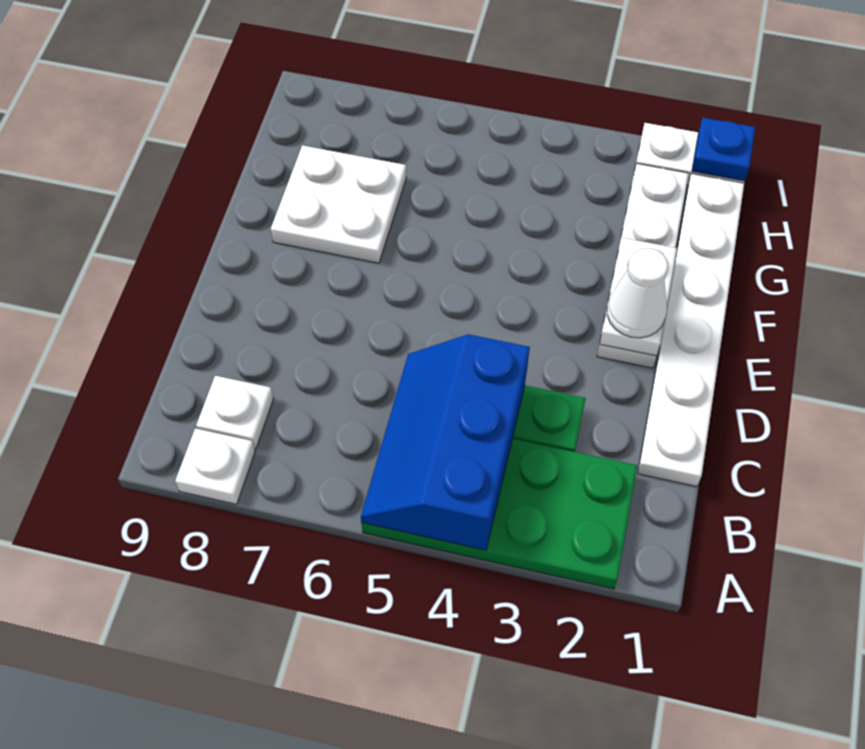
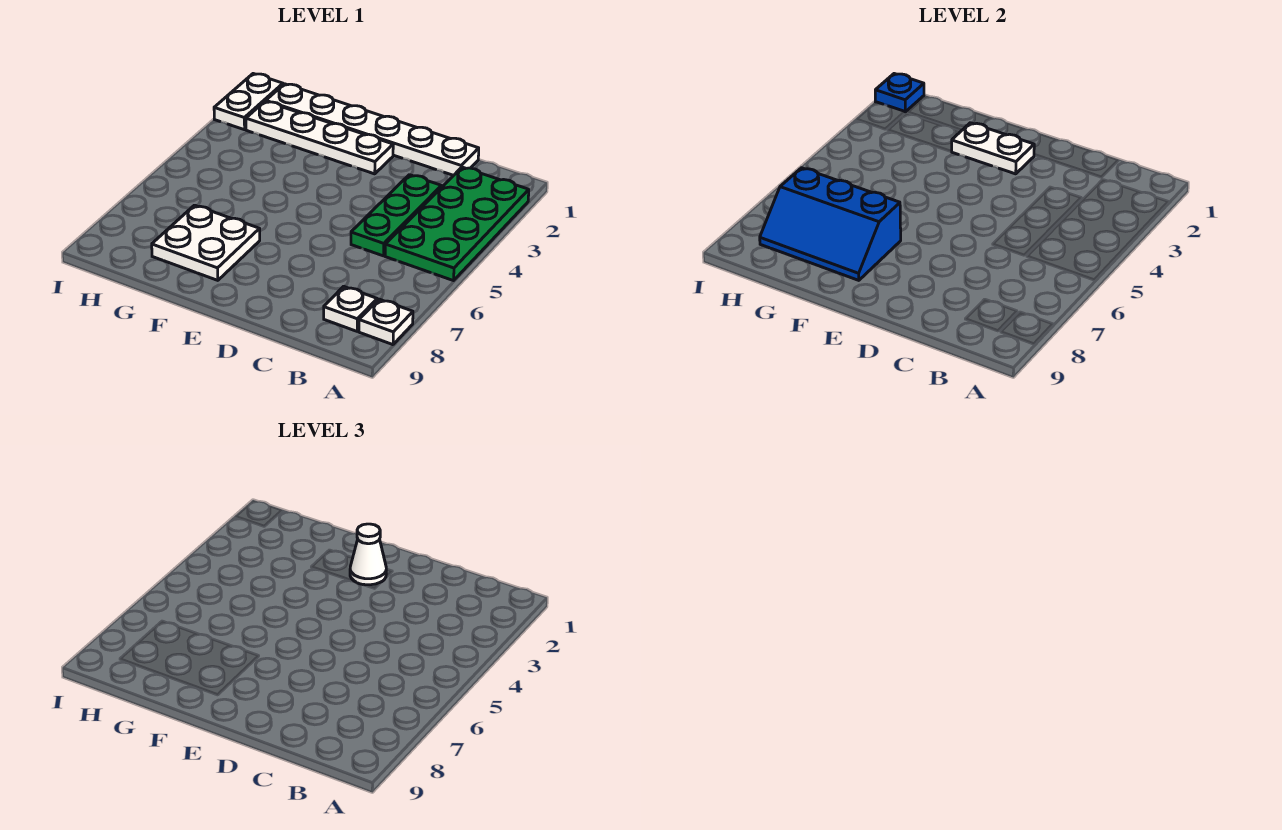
blue 2x3 slope [361,334,530,550] -> blue 2x3 slope moved to [760,168,901,280]

